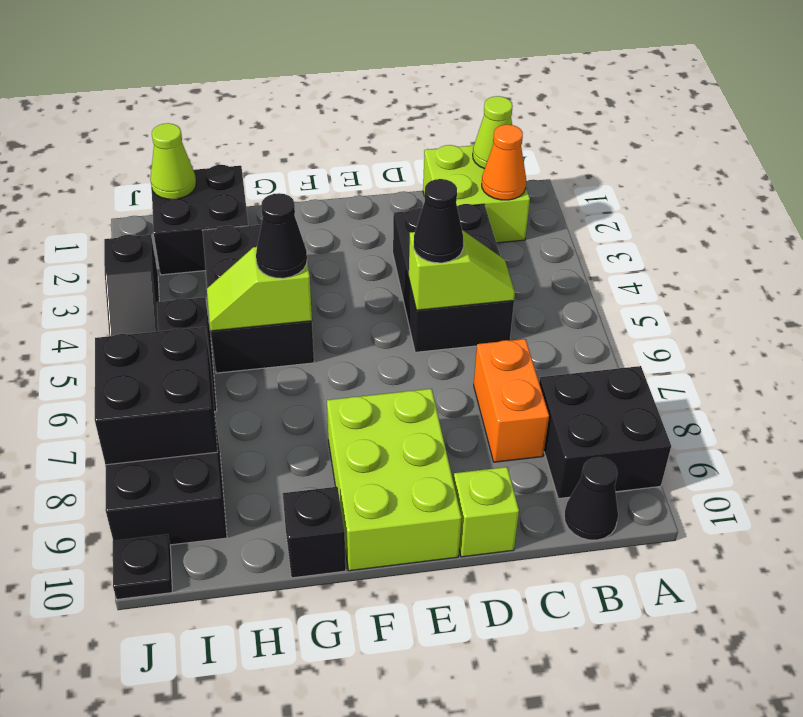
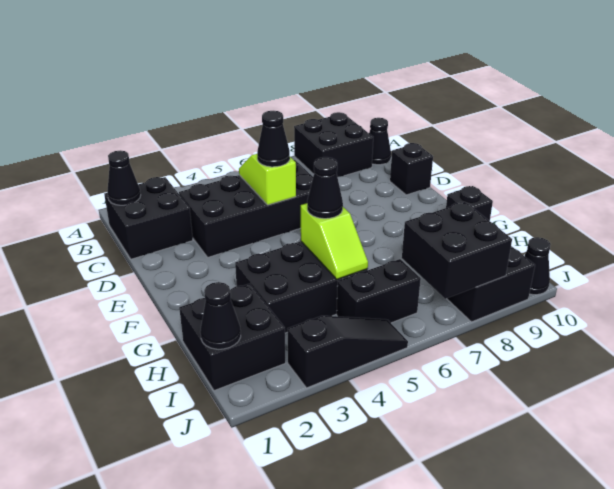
lime 2x2 brick [423,145,530,243] -> black 2x2 brick [104,177,193,259]
lime 1x1 cone [473,96,513,169] -> black 1x1 cone [107,150,141,205]
orange 1x1 cone [482,125,526,200] -> none
black 2x3 brick [393,204,514,352] -> black 2x4 brick [179,160,313,257]
orange 1x2 brick [474,339,549,462] -> none
lime 1x1 brick [454,467,519,557] -> black 1x1 brick [390,143,433,195]
lime 2x3 brick [327,389,462,571] -> none
lime 1x1 cone [150,123,196,199] -> black 1x1 cone [200,282,241,349]
black 1x1 plate [113,534,172,599] -> black 1x1 cone [524,237,551,295]

